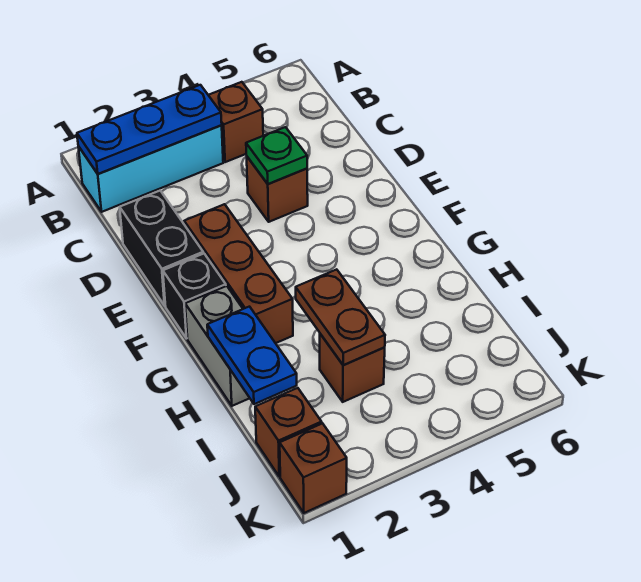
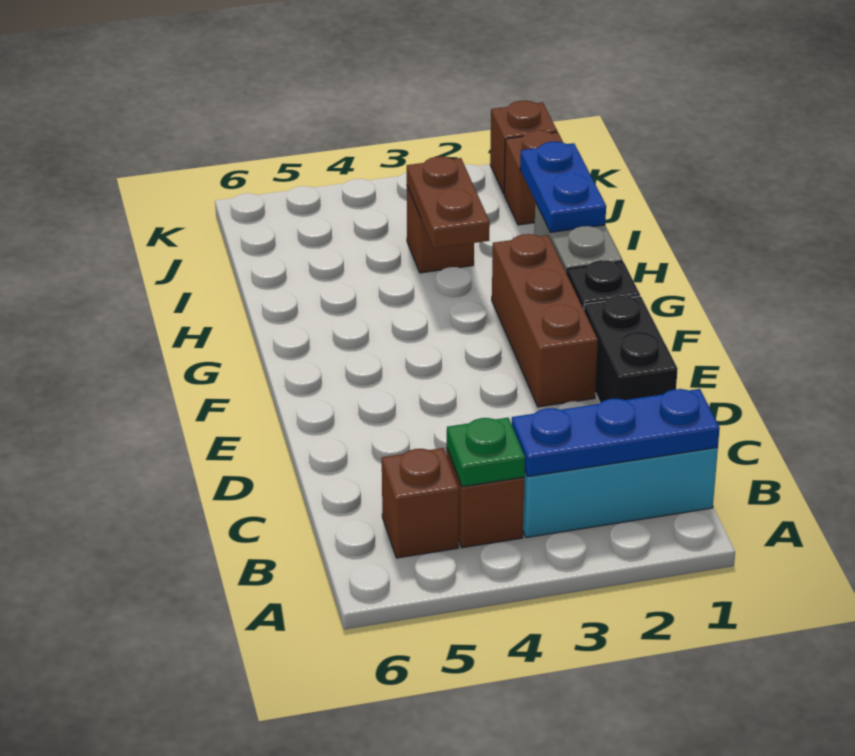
brown 1x1 brick [247,157,308,222] -> brown 1x1 brick moved to [382,448,459,558]
green 1x1 plate [246,127,307,184] -> green 1x1 plate moved to [447,418,525,487]

